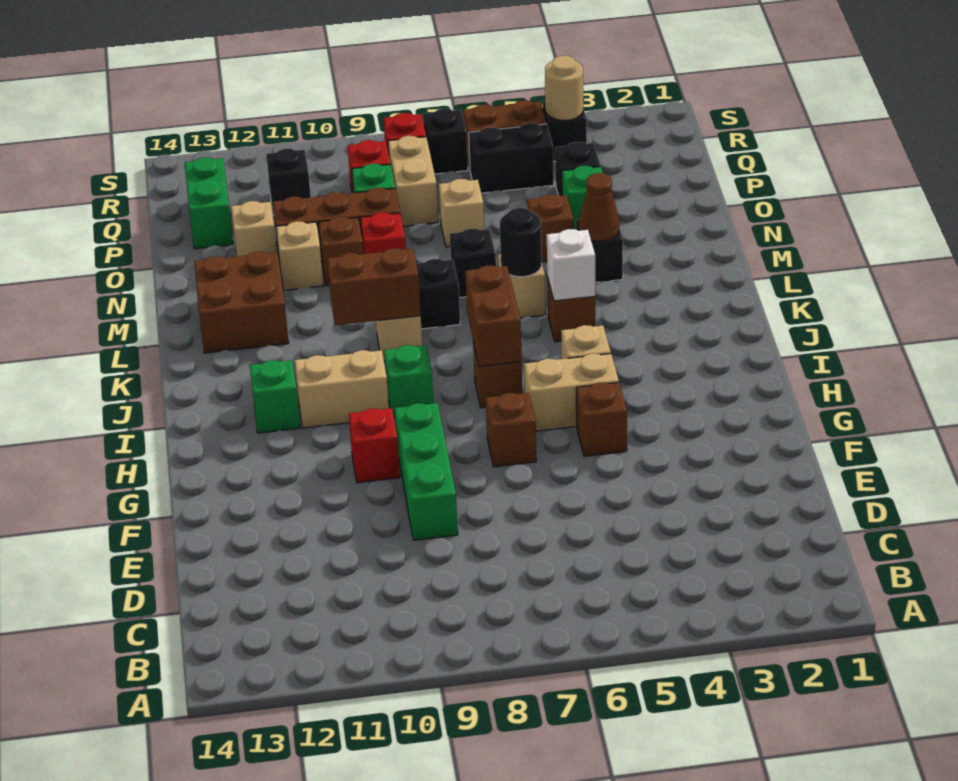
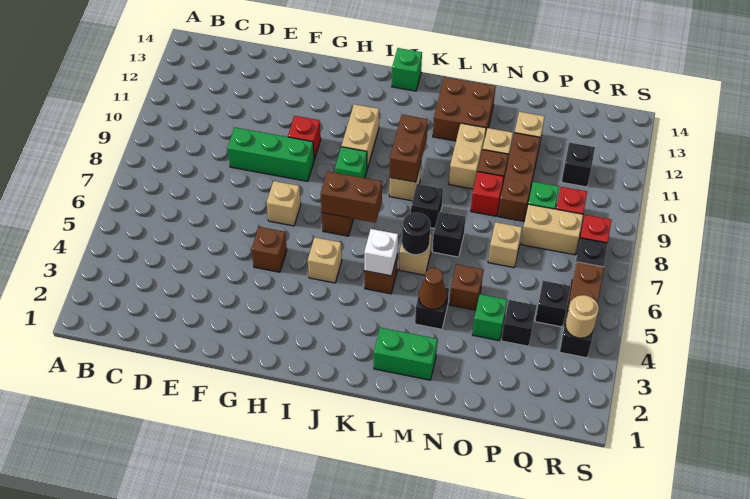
brown 1x1 brick [486,393,536,467] -> tan 1x1 brick [267,181,301,226]
tan 1x2 brick [524,354,619,431] -> tan 1x2 brick moved to [449,123,486,189]
green 1x1 brick [250,360,300,433] -> green 1x1 brick moved to [392,48,422,91]
green 1x2 brick [185,157,233,249] -> green 1x2 brick moved to [374,328,437,380]
black 1x2 brick [469,123,554,193] -> black 1x1 brick [535,281,570,327]

